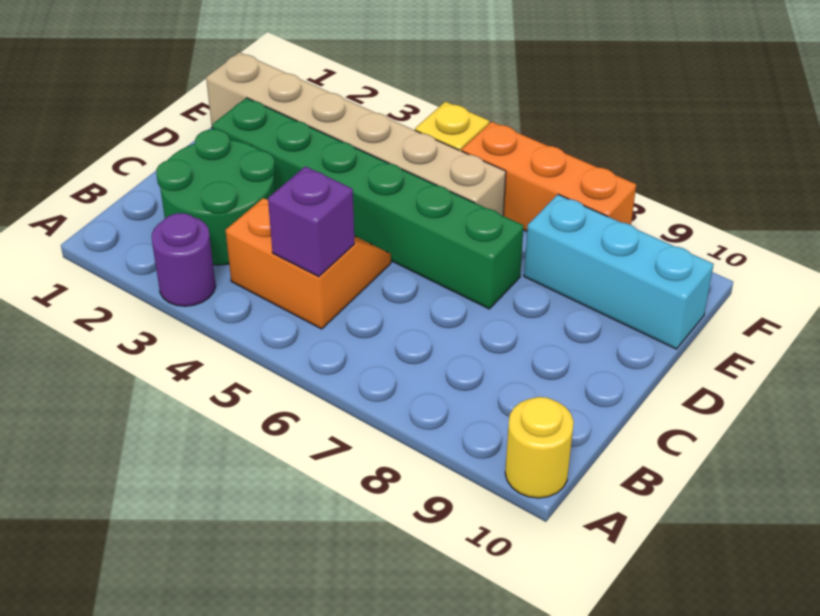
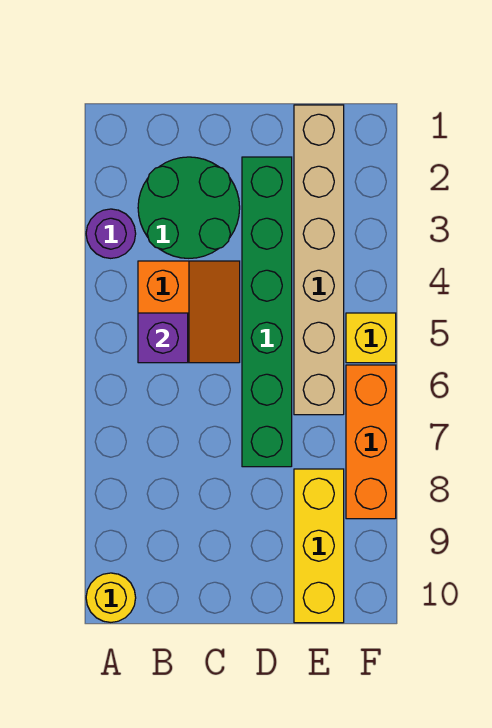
cyan 1x3 brick [524,195,714,349] -> yellow 1x3 brick [294,469,344,623]

